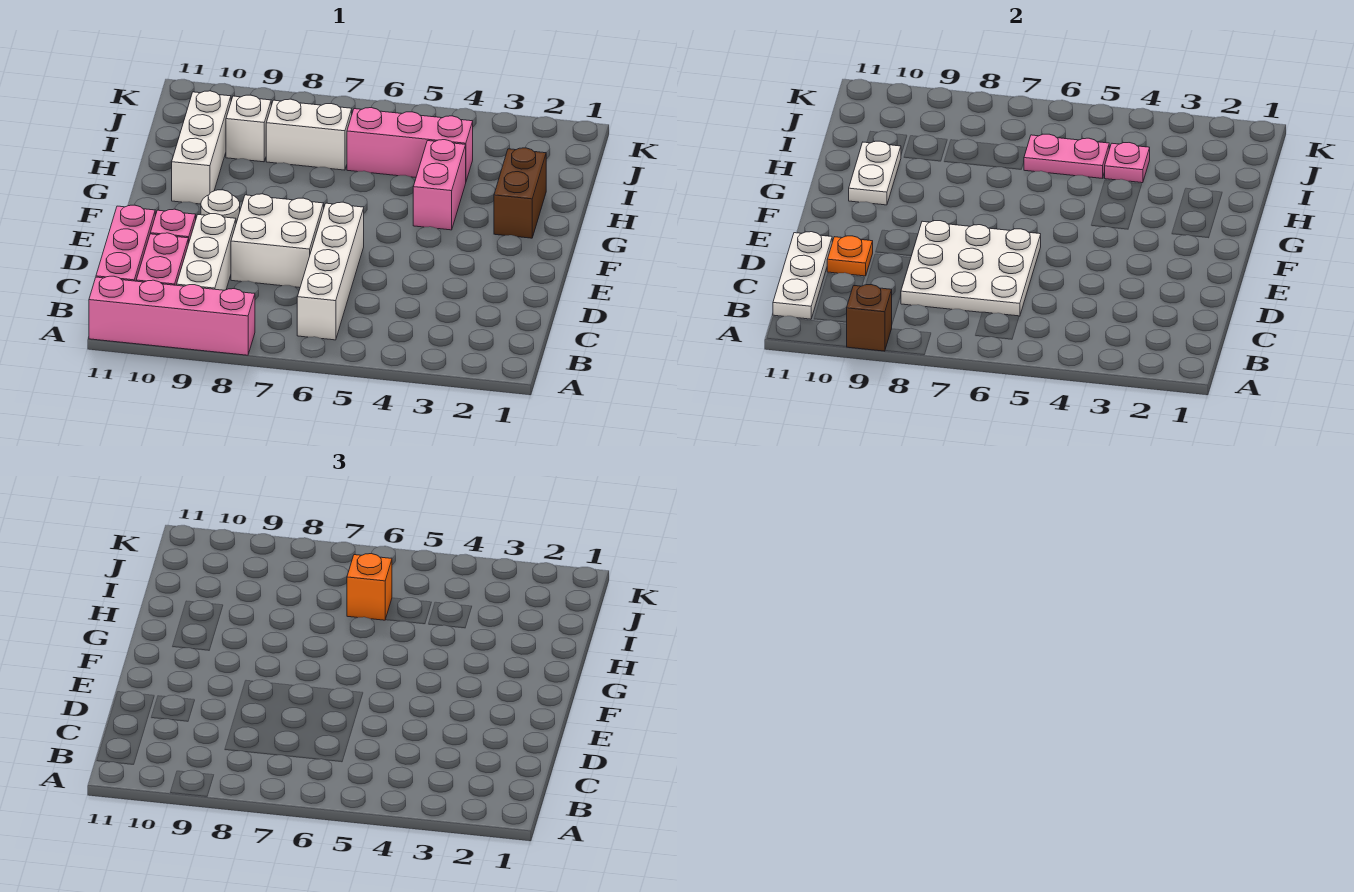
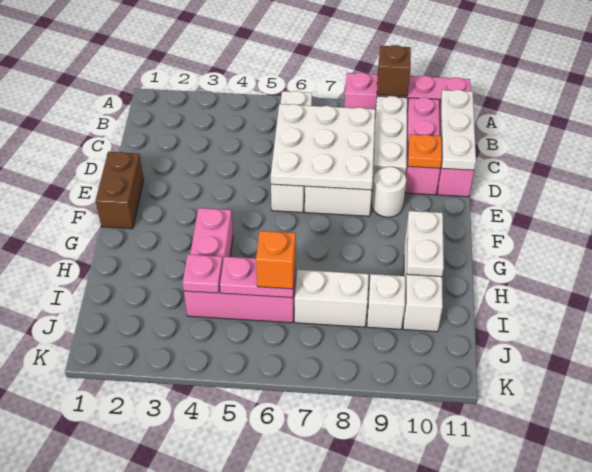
brown 1x2 brick [494,148,546,238] -> brown 1x2 brick moved to [95,152,144,229]

